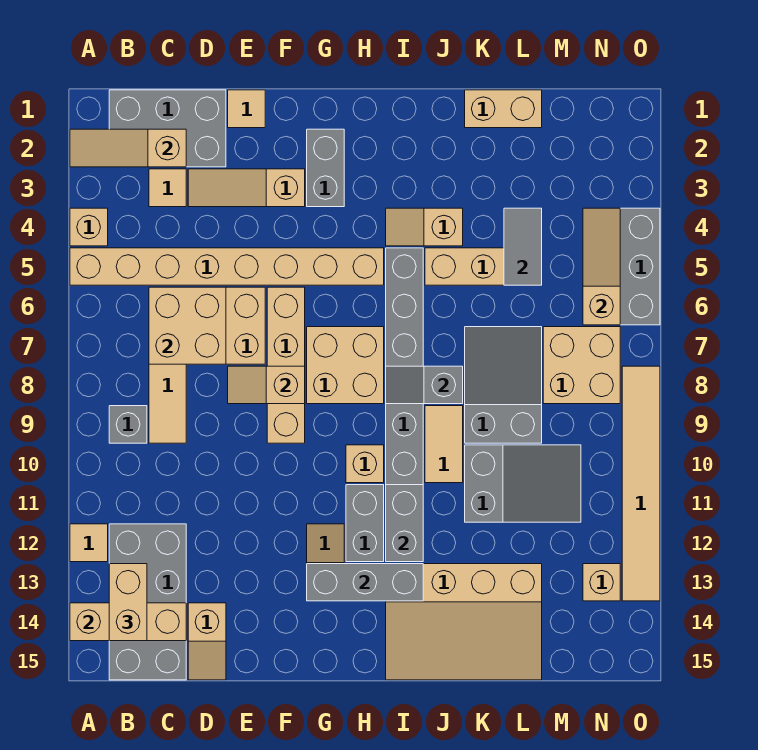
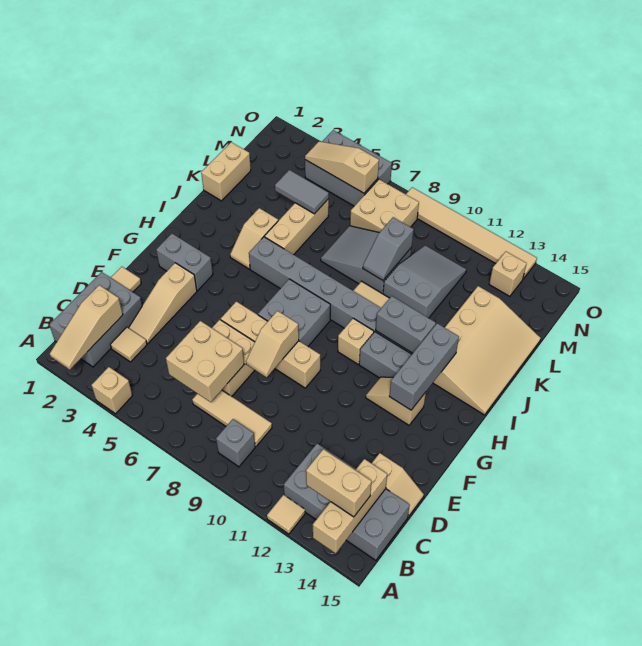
tan 1x8 brick [70,248,384,285] -> none
tan 2x2 brick [307,327,384,404] -> grey 2x2 brick [258,279,330,346]
grey 1x2 slope [386,366,463,404] -> grey 1x2 slope moved to [363,217,414,280]

